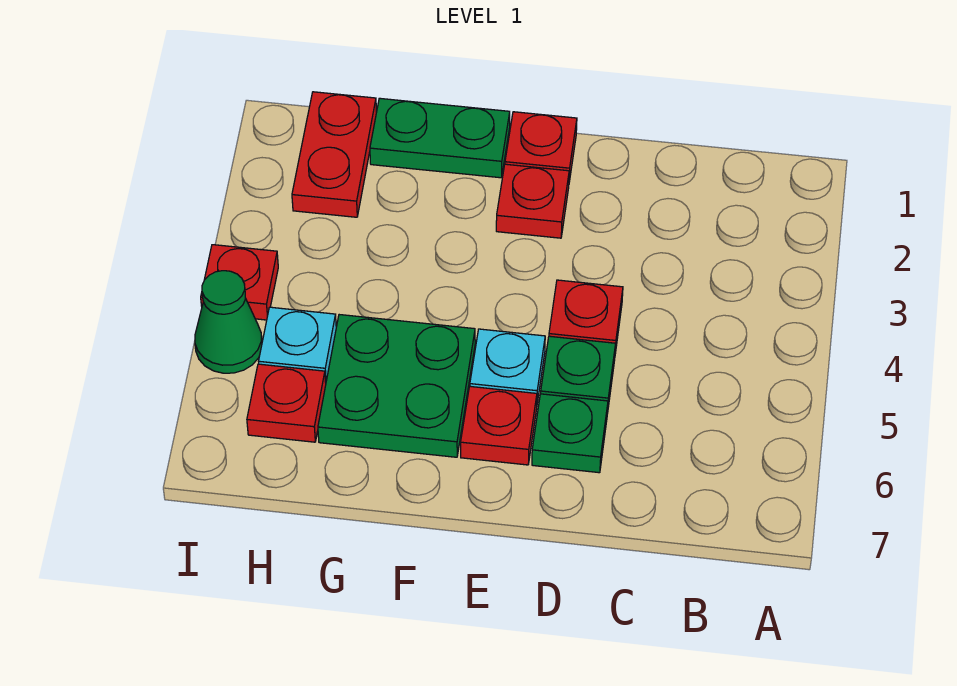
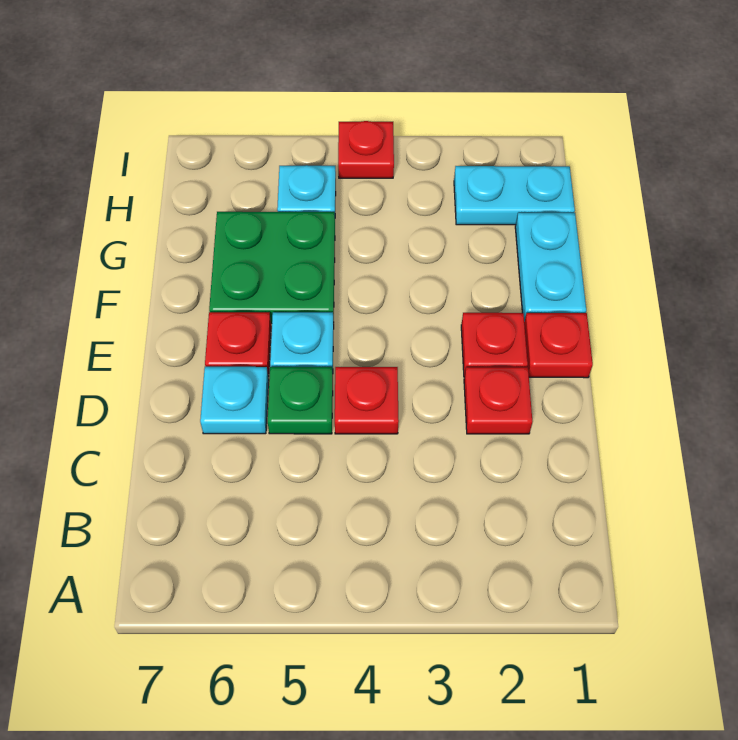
green 1x1 plate [532,394,608,473] -> cyan 1x1 plate [200,367,269,434]
green 1x2 plate [370,98,510,178] -> cyan 1x2 plate [515,213,586,322]
red 1x2 plate [292,92,376,217] -> cyan 1x2 plate [454,166,575,225]
red 1x1 plate [247,364,326,442] -> red 1x1 plate moved to [464,367,533,434]
green 1x1 cone [195,271,262,373] -> none

